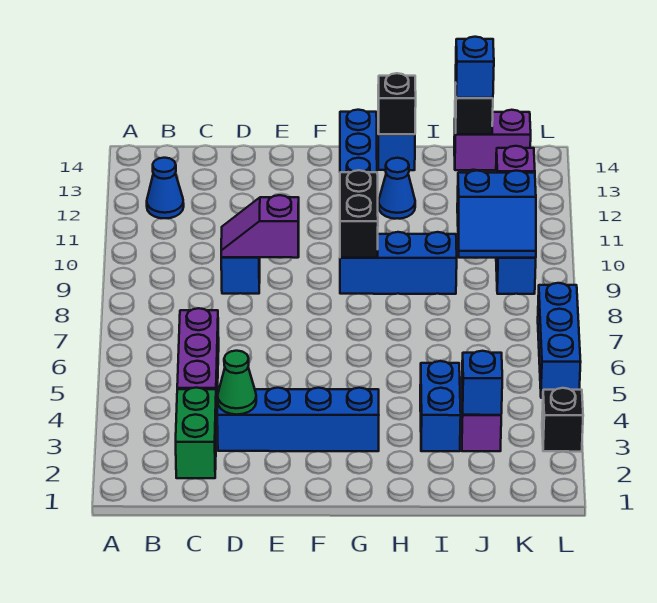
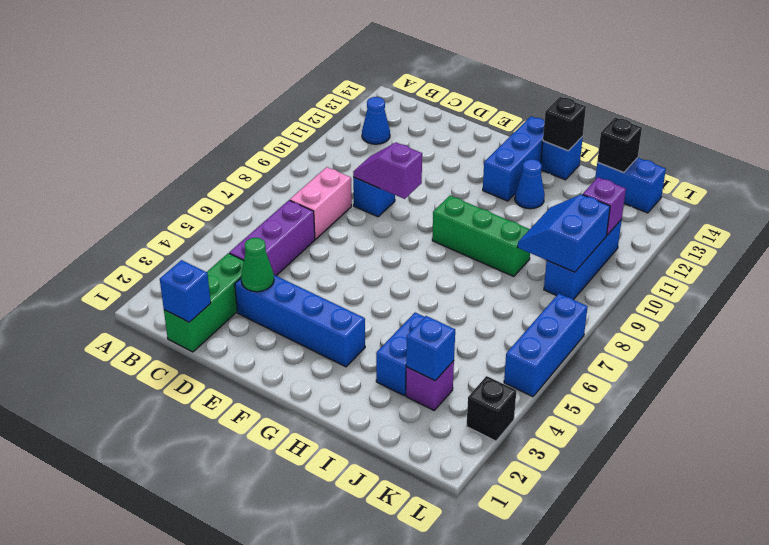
green 1x2 brick [176,388,217,478] -> green 1x3 brick [164,253,244,352]
none -> pink 1x2 brick [290,167,352,239]
blue 1x3 brick [340,232,457,294] -> green 1x3 brick [432,196,530,276]
black 1x2 brick [340,170,378,258] -> none
blue 2x2 slope [457,170,536,258] -> blue 2x2 slope turned to [518,194,610,272]
purple 1x2 brick [454,110,531,170] -> blue 1x2 brick [595,158,666,213]
blue 1x1 brick [456,37,494,98] -> blue 1x1 brick moved to [160,260,211,322]

